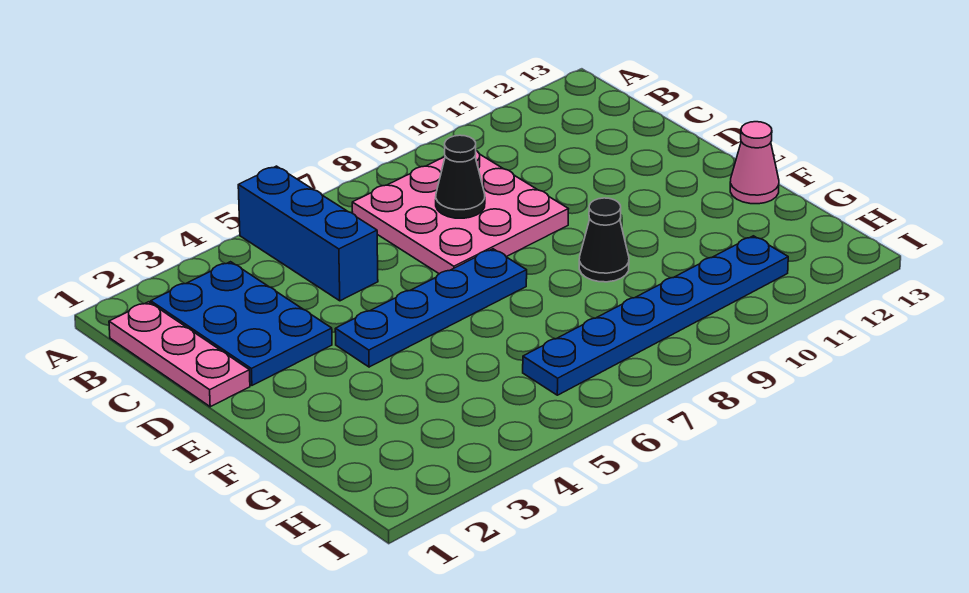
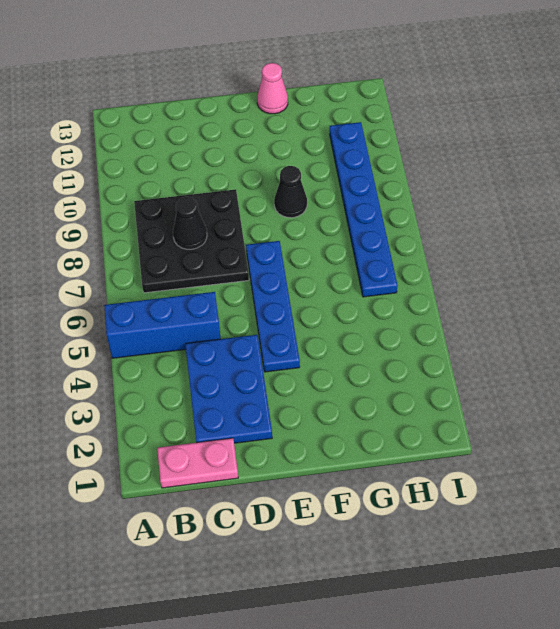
pink 1x3 plate [109,302,250,407] -> pink 1x2 plate [157,438,238,488]
blue 2x3 plate [151,262,332,385] -> blue 2x3 plate turned to [185,335,272,443]
pink 3x3 plate [352,151,568,274] -> black 3x3 plate [134,189,249,293]

